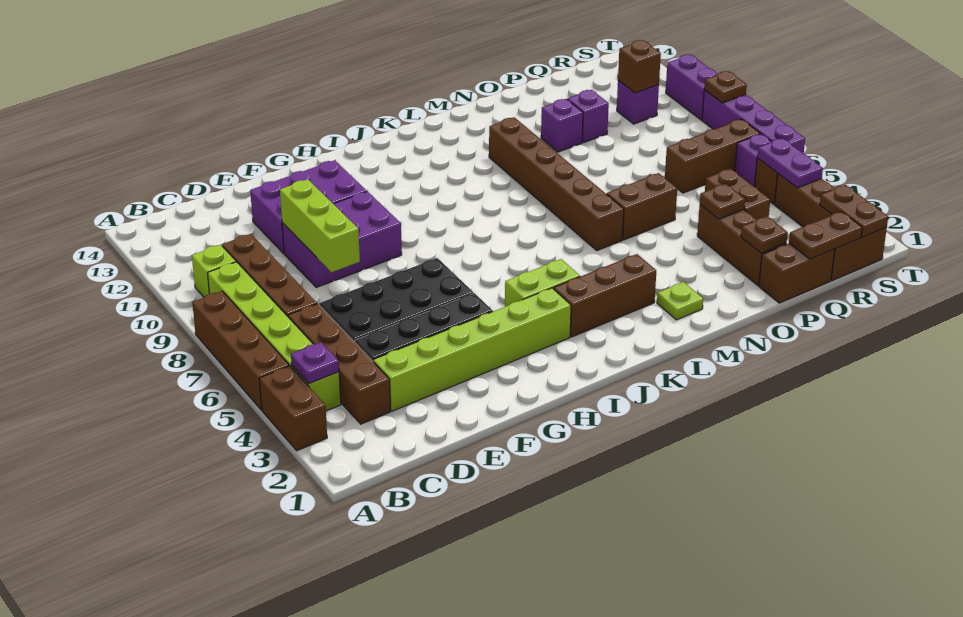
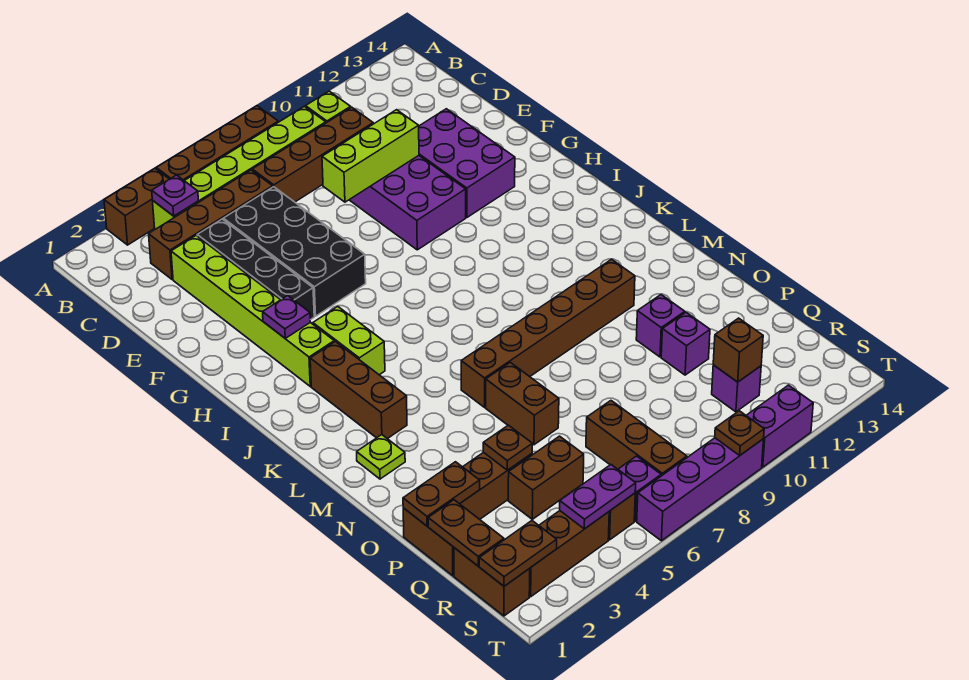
none -> purple 1x1 plate [263,296,310,338]
brown 1x1 plate [741,216,788,253] -> brown 1x2 plate [403,462,480,526]

